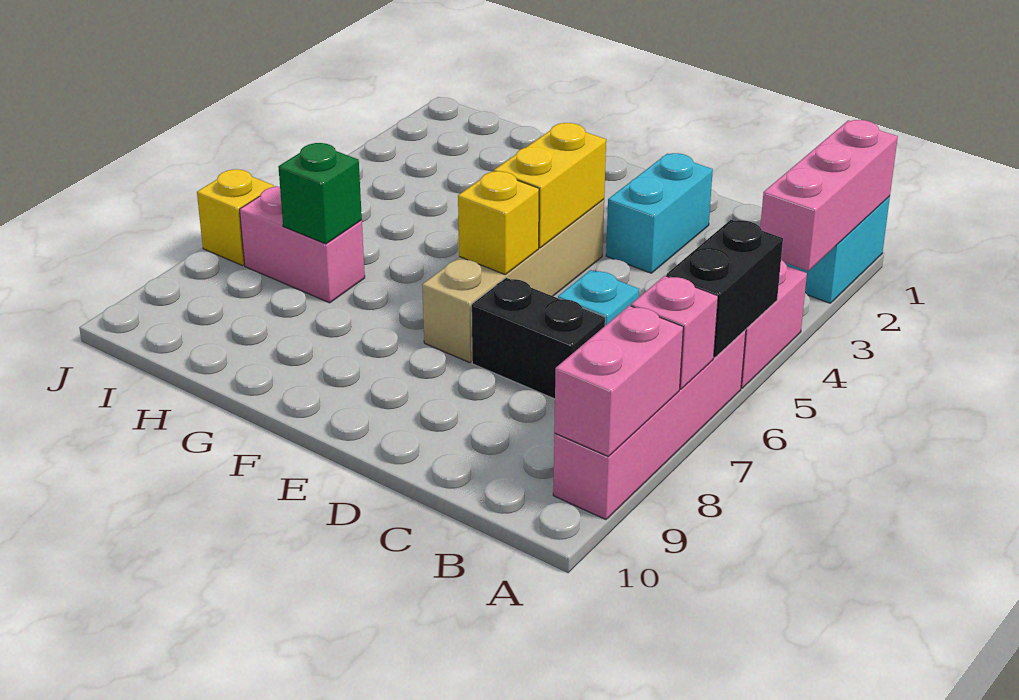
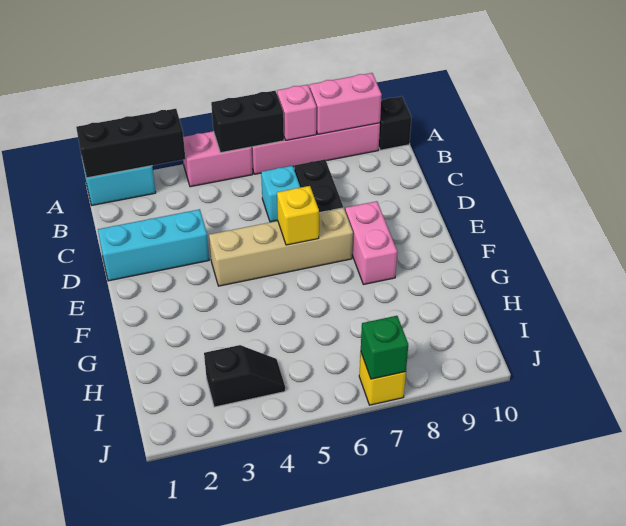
pink 1x3 brick [760,120,898,271] -> black 1x3 brick [76,109,185,178]
none -> black 1x1 brick [379,96,412,150]
cyan 1x2 brick [606,153,713,273] -> cyan 1x3 brick [98,209,209,281]
yellow 1x2 brick [494,123,606,248] -> none
pink 1x2 brick [239,186,365,303] -> pink 1x2 brick moved to [345,201,397,285]
green 1x1 brick [278,143,362,244] -> green 1x1 brick moved to [361,316,408,379]
none -> black 1x2 slope [204,345,285,407]

